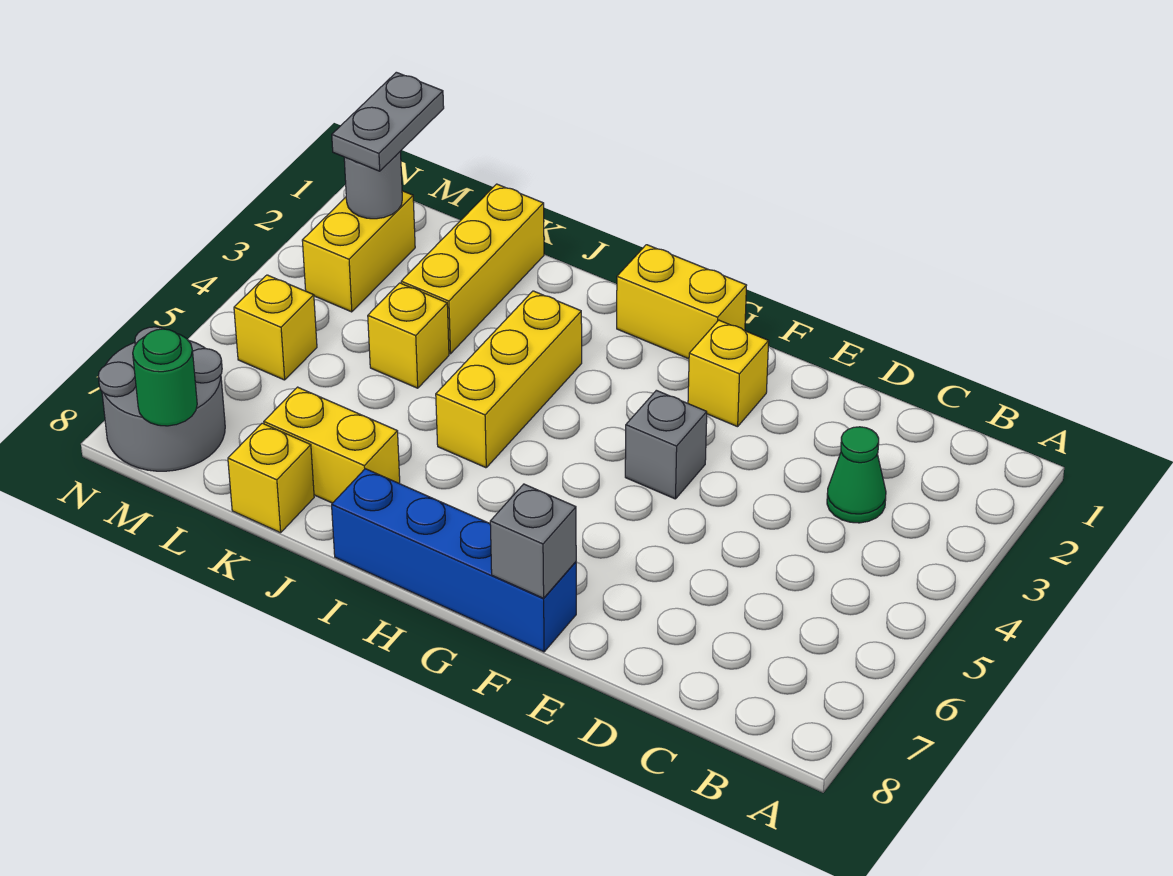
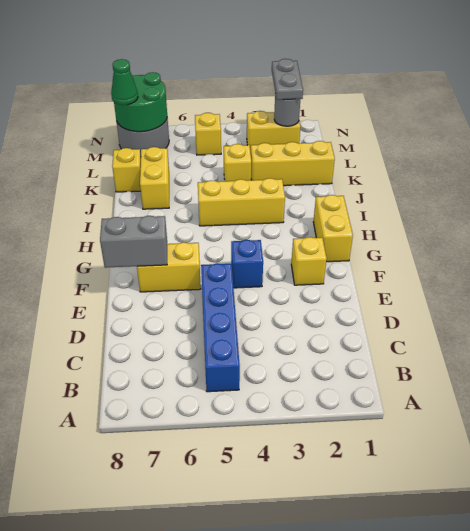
green 1x1 cone [827,427,886,523] -> green 1x1 cone moved to [111,59,138,105]
grey 1x1 brick [625,390,707,499] -> blue 1x1 brick [231,240,263,288]
none -> yellow 1x2 brick [137,242,201,292]
blue 1x4 brick [332,469,576,652] -> blue 1x4 brick moved to [201,264,240,392]
grey 1x1 brick [490,484,576,598] -> grey 1x2 brick [100,216,167,268]
grey 1x2 plate [332,72,444,171] -> grey 1x2 plate turned to [272,59,303,100]
green 1x1 round brick [133,329,197,426] -> green 2x2 round brick [114,72,167,132]

